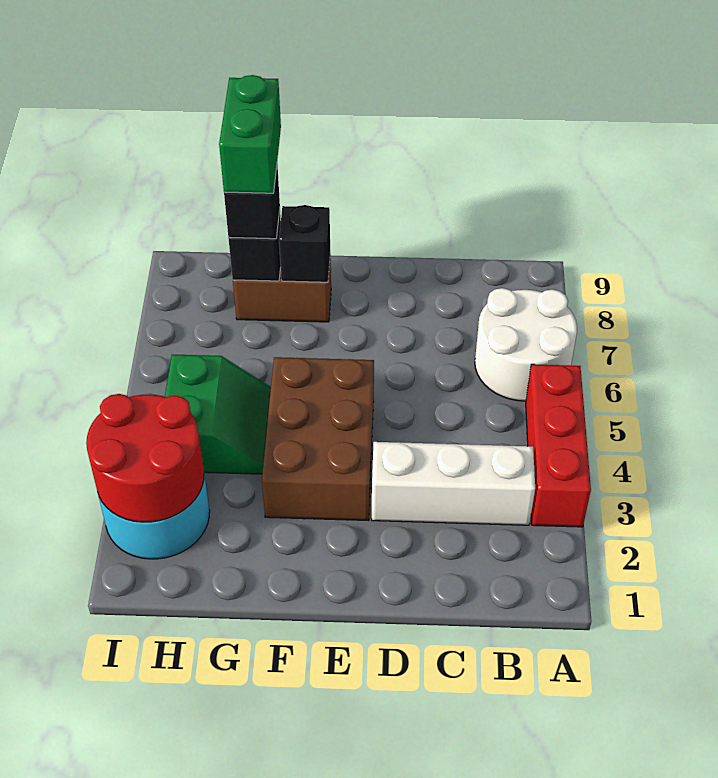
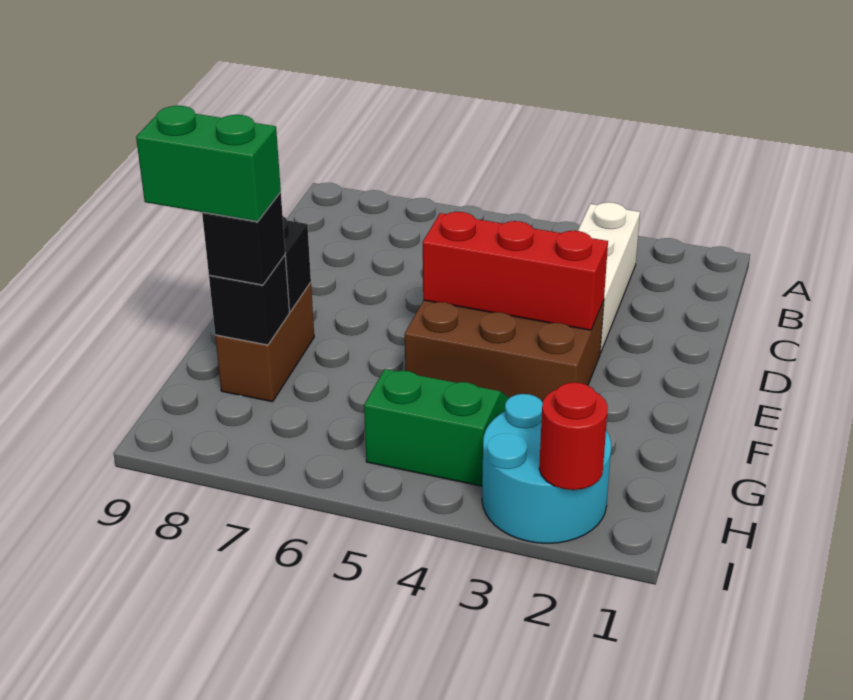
red 1x3 brick [526,364,591,527] -> red 1x3 brick moved to [423,212,608,330]
white 2x2 round brick [475,288,577,401] -> none
red 2x2 round brick [86,394,204,522] -> red 1x1 round brick [539,382,608,490]

